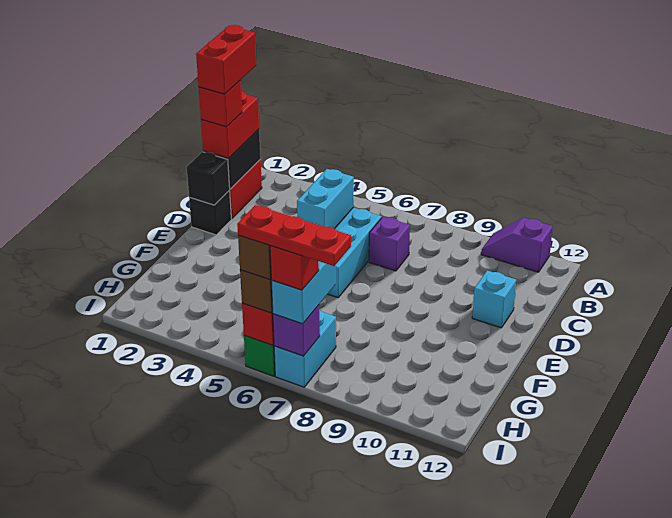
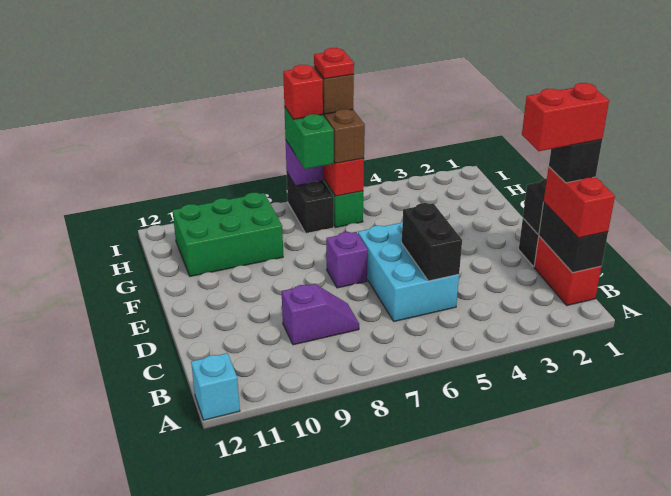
purple 1x2 slope [481,218,553,272] -> purple 1x2 slope moved to [282,284,359,345]
red 1x2 brick [196,25,256,94] -> red 1x2 brick turned to [522,83,609,151]
red 1x1 brick [199,81,242,127] -> black 1x1 brick [549,139,602,183]
cyan 1x2 brick [297,169,354,229] -> black 1x2 brick [402,203,462,281]
purple 1x1 brick [369,217,410,271] -> purple 1x1 brick moved to [326,232,368,288]
cyan 1x1 brick [472,270,516,328] -> cyan 1x1 brick moved to [191,353,240,420]
none -> green 2x3 brick [172,193,283,276]
cyan 1x2 brick [274,310,336,387] -> black 1x2 brick [287,173,334,233]
cyan 1x2 brick [272,261,336,324] -> green 1x2 brick [284,106,334,169]
red 1x3 plate [237,205,351,266] -> red 1x1 plate [314,48,354,79]

